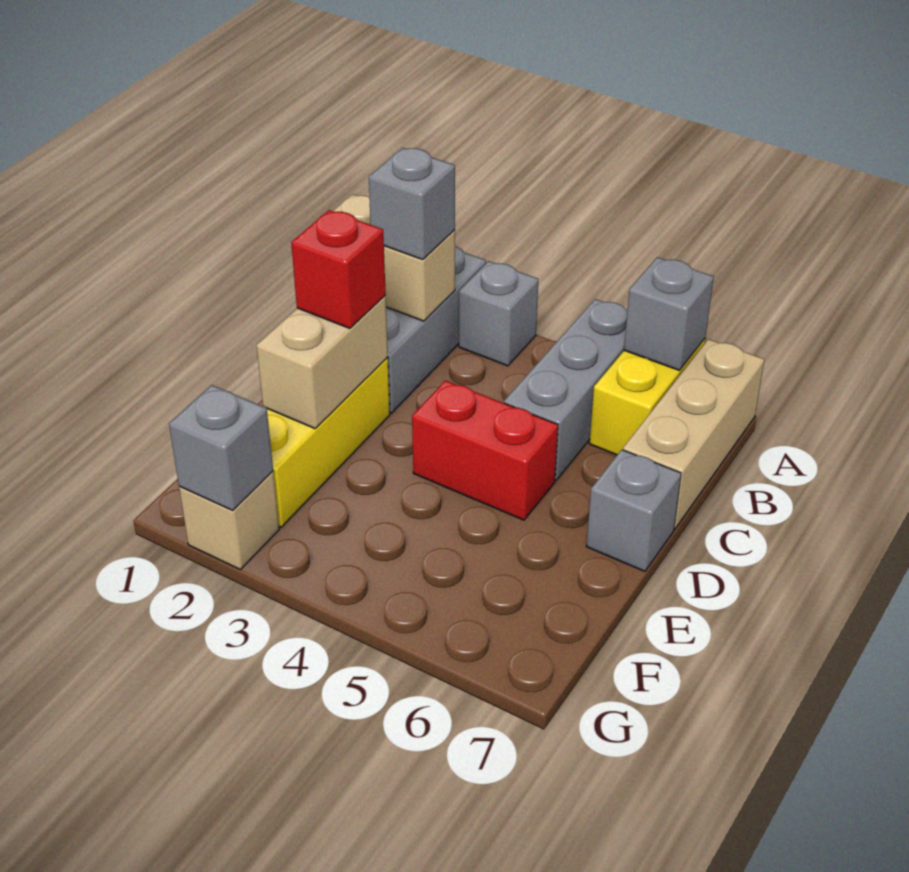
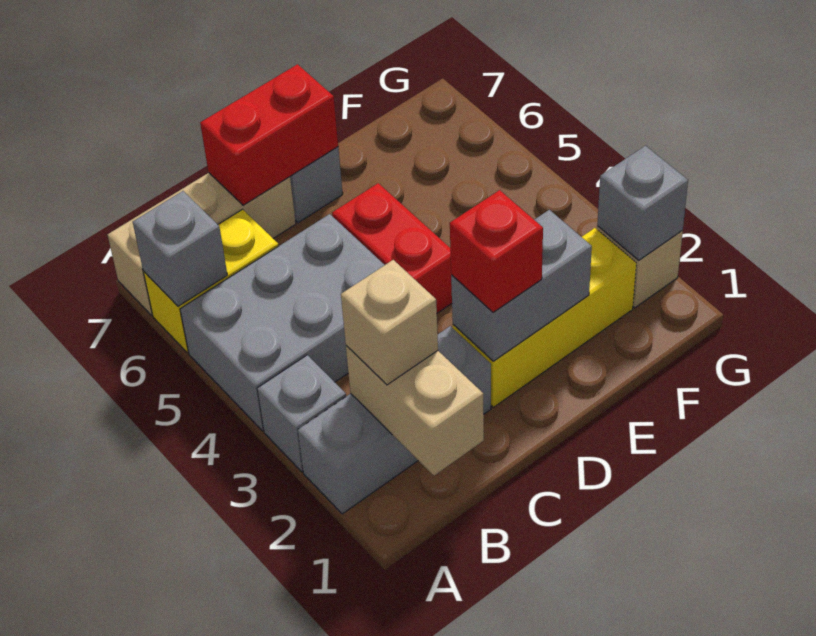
grey 1x3 brick [504,299,627,480] -> grey 2x3 brick [180,214,384,431]
grey 1x1 brick [369,148,455,260] -> tan 1x1 brick [341,260,438,385]
none -> red 1x2 brick [200,64,338,205]
tan 1x2 brick [257,296,388,428] -> grey 1x2 brick [451,210,592,361]

